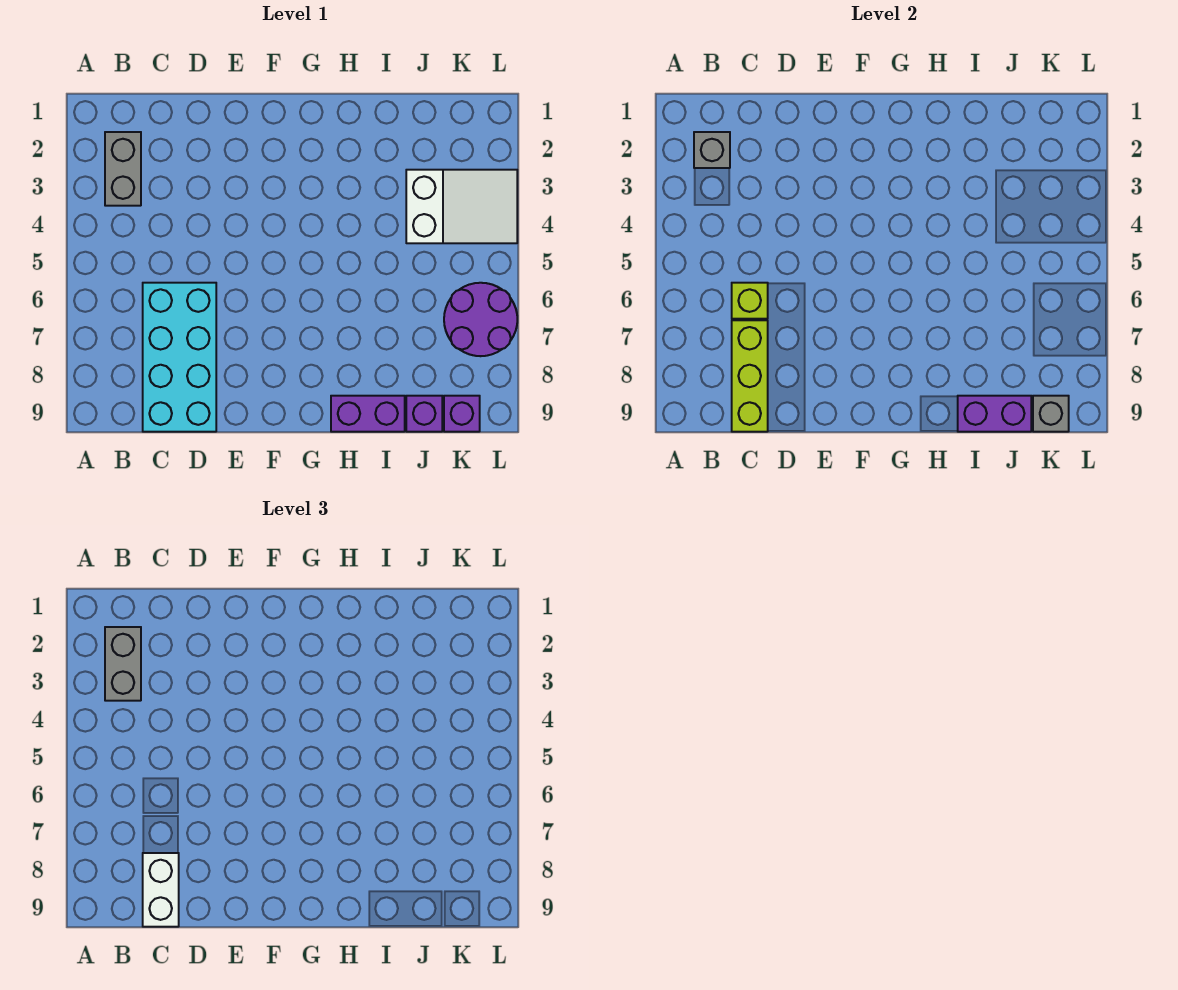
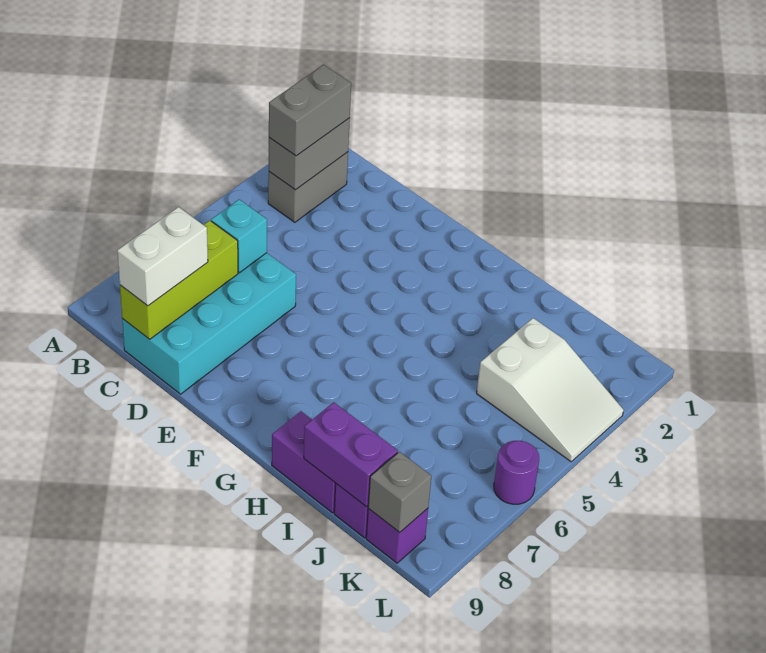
grey 1x1 brick [694,132,730,168] -> grey 1x2 brick [269,118,350,190]
lime 1x1 brick [732,283,768,319] -> cyan 1x1 brick [211,199,267,273]
purple 2x2 round brick [444,283,517,356] -> purple 1x1 round brick [494,441,539,504]

